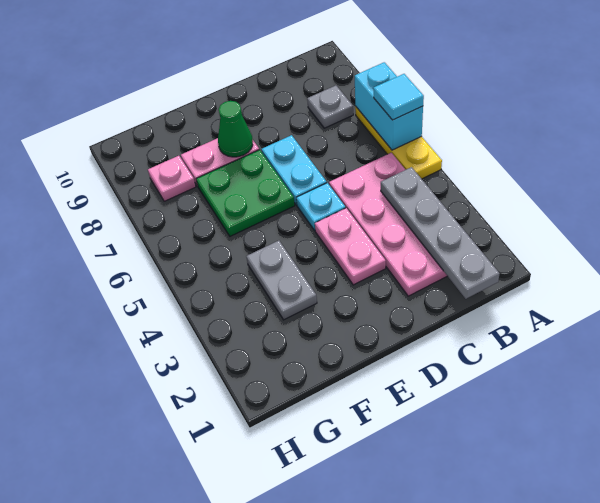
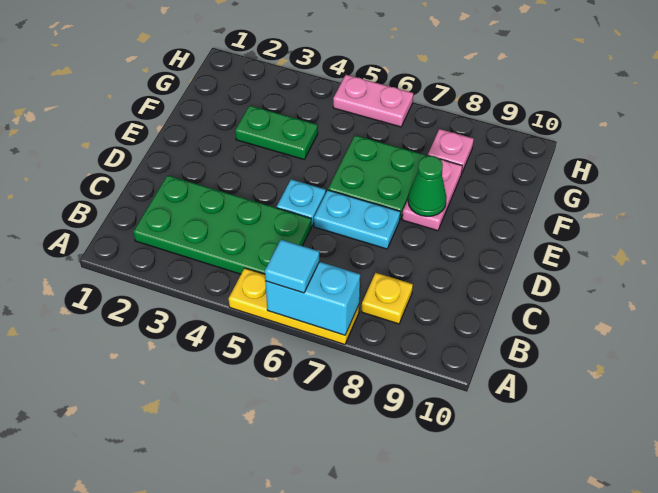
grey 1x4 plate [381,167,500,299] -> none
pink 2x4 plate [329,153,447,296] -> green 2x4 plate [133,175,311,274]
grey 1x1 plate [307,85,353,128] -> yellow 1x1 plate [362,273,413,324]
pink 1x2 plate [315,208,386,285] -> pink 1x2 plate moved to [333,75,413,127]
grey 1x2 plate [246,241,317,320] -> green 1x2 plate [235,105,318,159]

